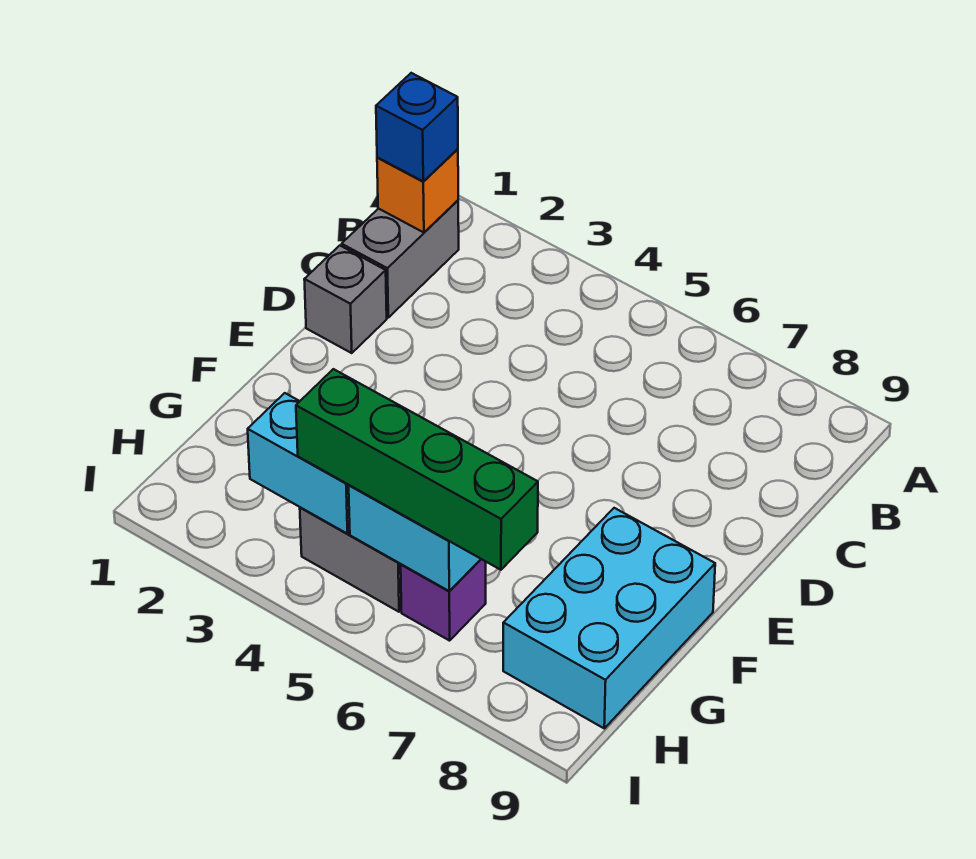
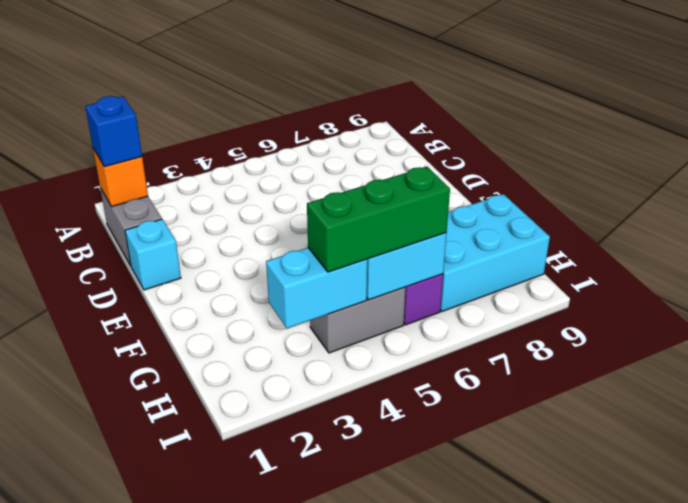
grey 1x1 brick [304,246,387,353] -> cyan 1x1 brick [125,219,181,290]
cyan 2x3 brick [503,508,715,728] -> cyan 2x3 brick turned to [440,194,550,311]
green 1x4 brick [296,369,538,570] -> green 1x3 brick [307,167,450,272]

